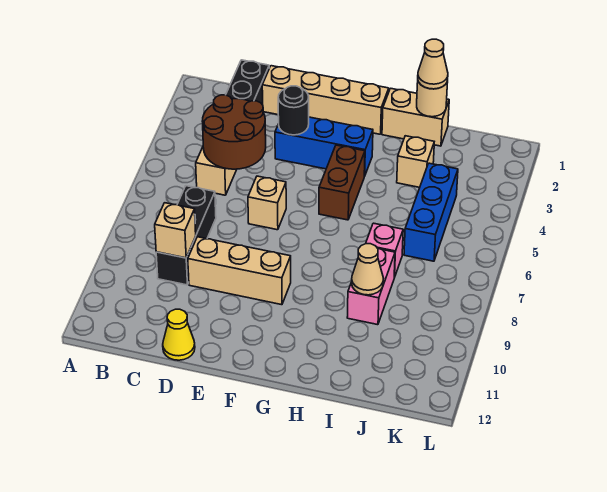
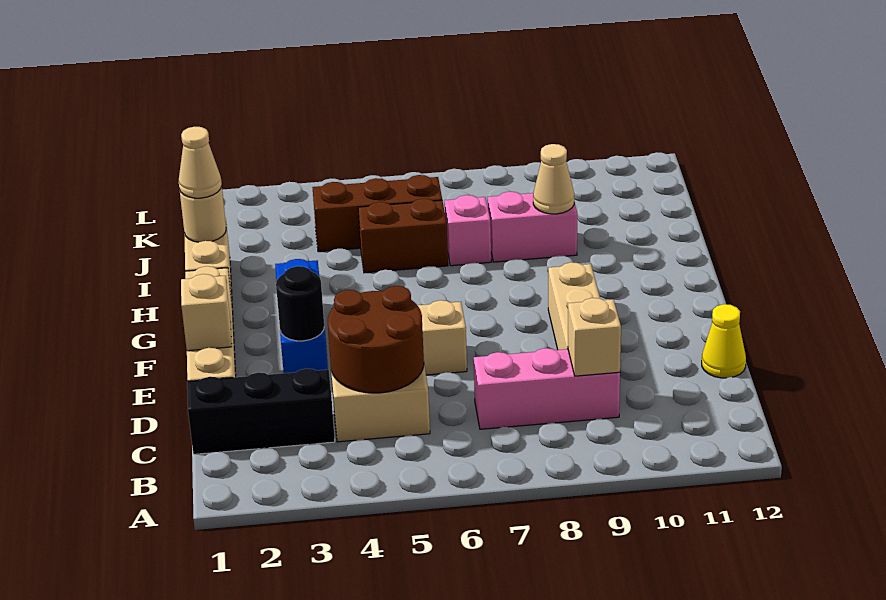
black 1x3 brick [156,186,216,285] -> pink 1x3 brick [474,348,620,429]
brown 1x2 brick [319,145,365,220] -> brown 1x2 brick moved to [358,199,448,273]
tan 1x1 brick [397,136,434,187] -> tan 1x1 brick moved to [181,274,232,351]
blue 1x3 brick [404,163,458,261] -> brown 1x3 brick [312,175,442,252]

